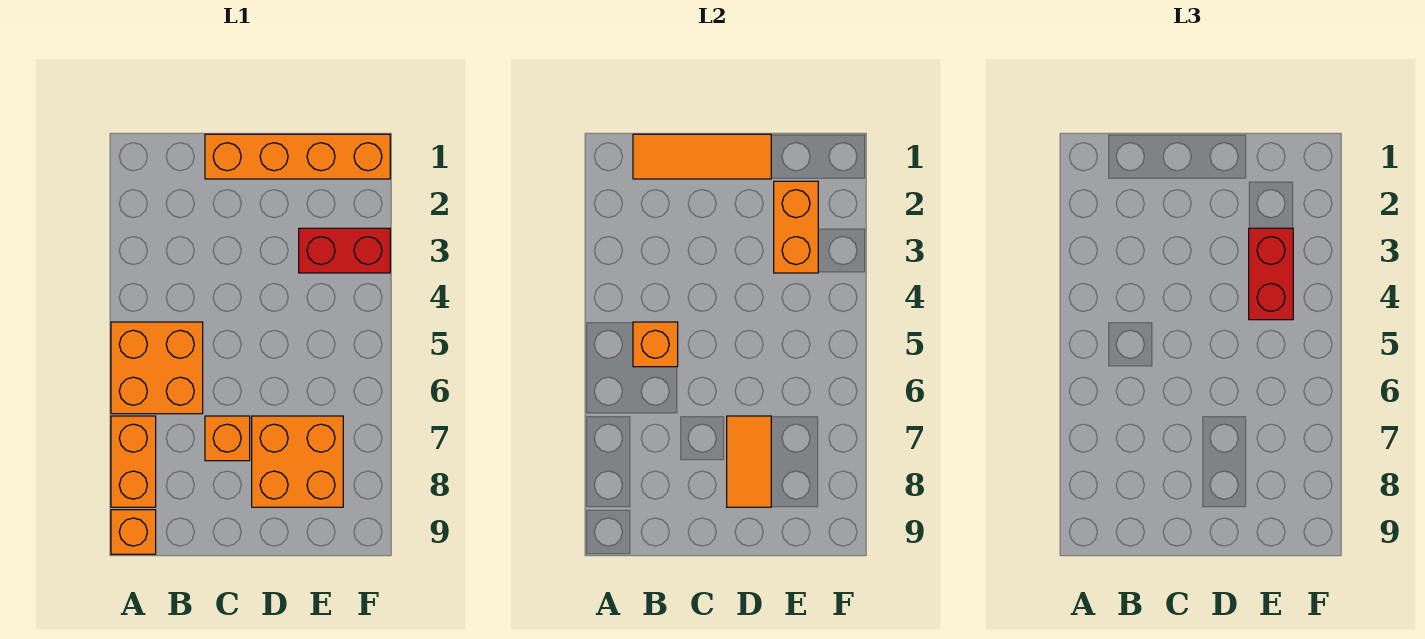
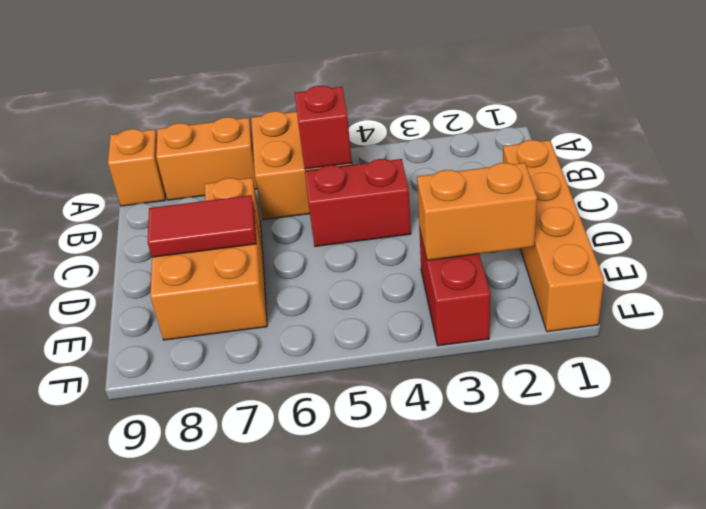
orange 1x3 tile [633,134,771,179] -> none
orange 1x1 brick [633,322,678,367] -> red 1x1 brick [295,86,352,169]
orange 1x2 tile [727,416,771,507] -> red 1x2 tile [147,195,256,257]
red 1x2 brick [1249,228,1293,320] -> red 1x2 brick moved to [305,159,411,246]

